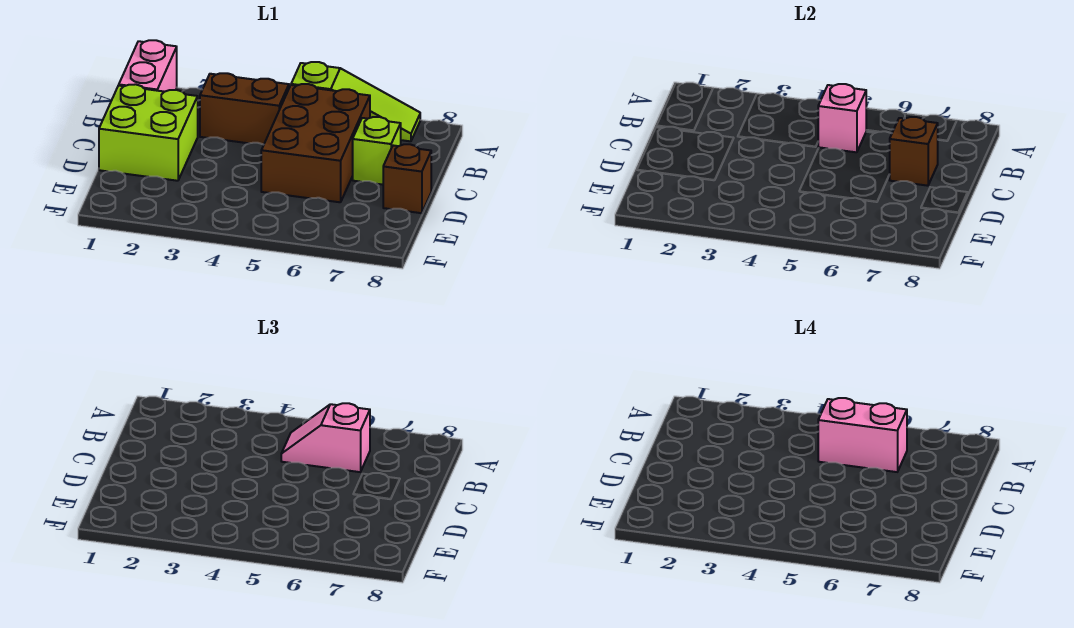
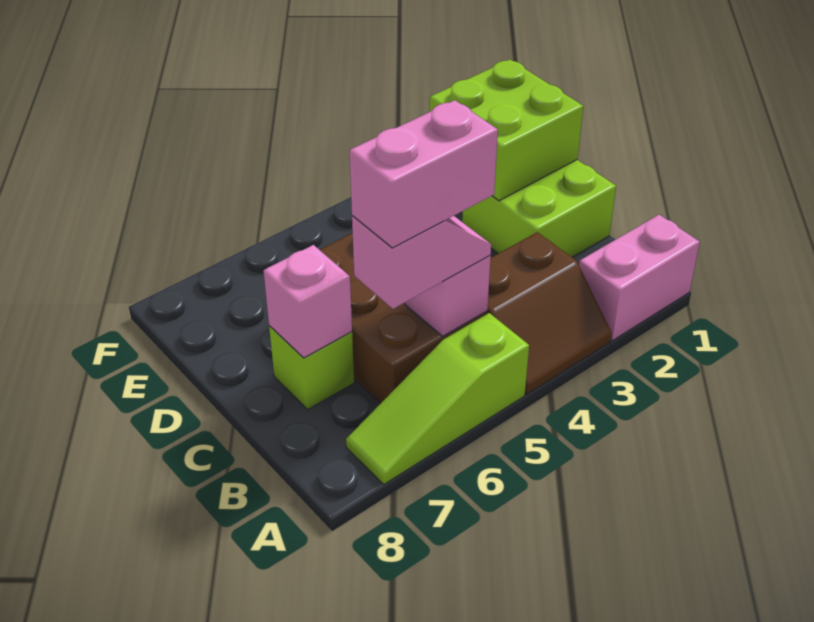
pink 1x2 brick [119,40,177,92] -> pink 1x2 brick turned to [579,215,700,341]
brown 1x1 brick [890,117,938,186] -> pink 1x1 brick [264,245,352,358]
none -> lime 2x2 brick [430,60,583,201]
brown 1x1 brick [383,144,431,213] -> none

